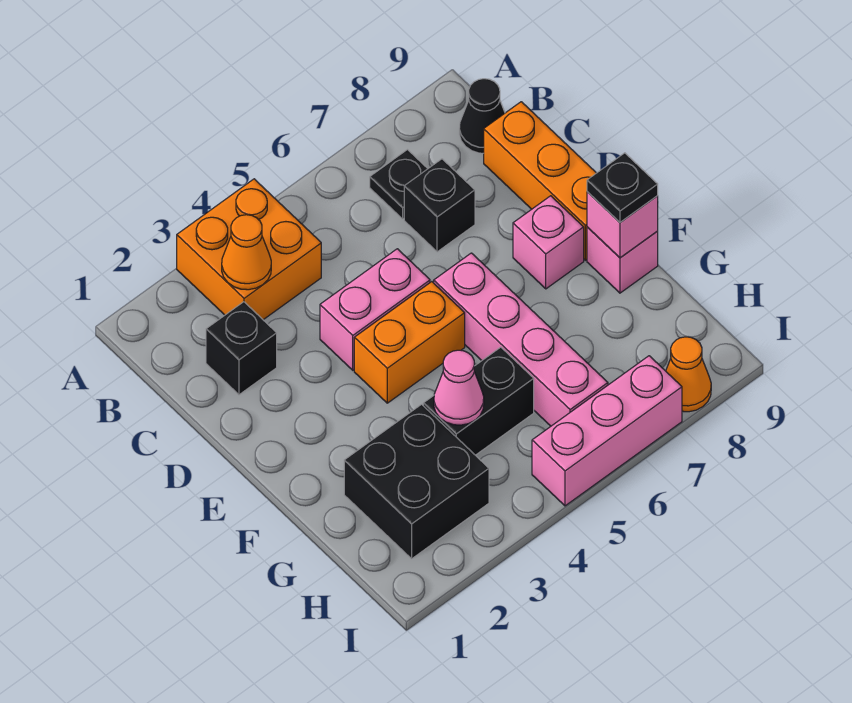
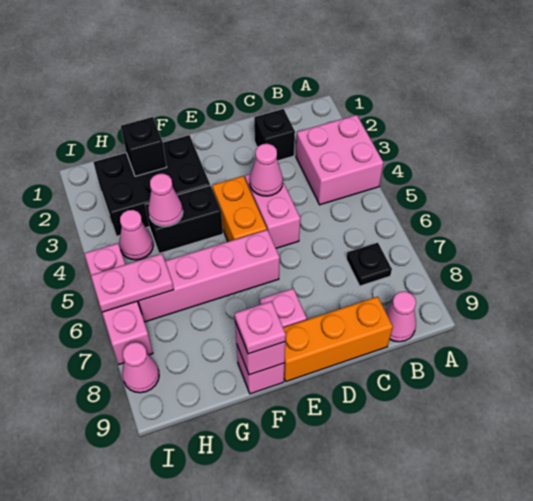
orange 2x2 brick [177,179,321,320] -> pink 2x2 brick [296,115,383,205]
orange 1x1 cone [222,215,271,290] -> none
black 1x1 cone [459,79,505,153] -> pink 1x1 cone [386,291,416,342]
black 1x1 brick [404,159,475,252] -> black 1x1 brick moved to [121,117,166,176]
none -> pink 1x1 cone [250,144,283,196]
black 1x1 plate [587,153,658,222] -> pink 1x1 plate [235,301,286,354]
black 2x2 brick [344,404,489,559] -> black 2x3 brick [93,135,210,236]
black 1x2 brick [423,347,534,455] -> black 1x2 brick turned to [145,185,223,254]
none -> pink 1x1 cone [120,210,153,260]
none -> pink 1x2 plate [91,254,174,312]
orange 1x1 cone [666,337,711,412] -> pink 1x1 cone [122,342,159,393]

